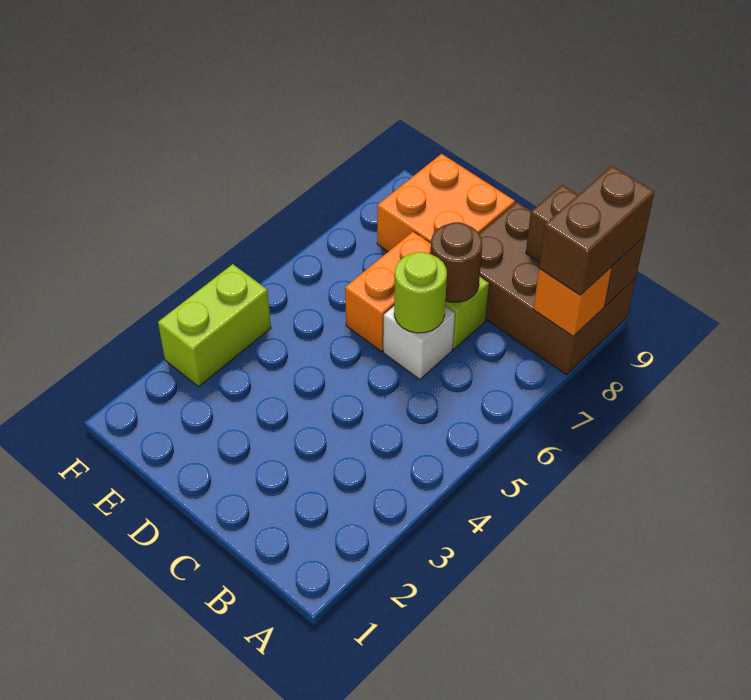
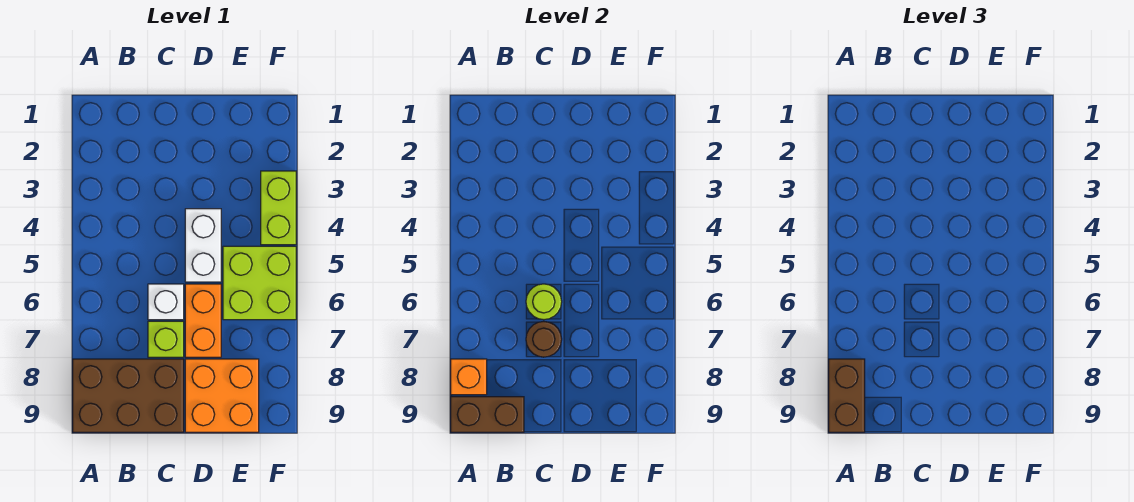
none -> white 1x2 brick [185,209,221,282]
none -> lime 2x2 brick [223,246,296,320]

